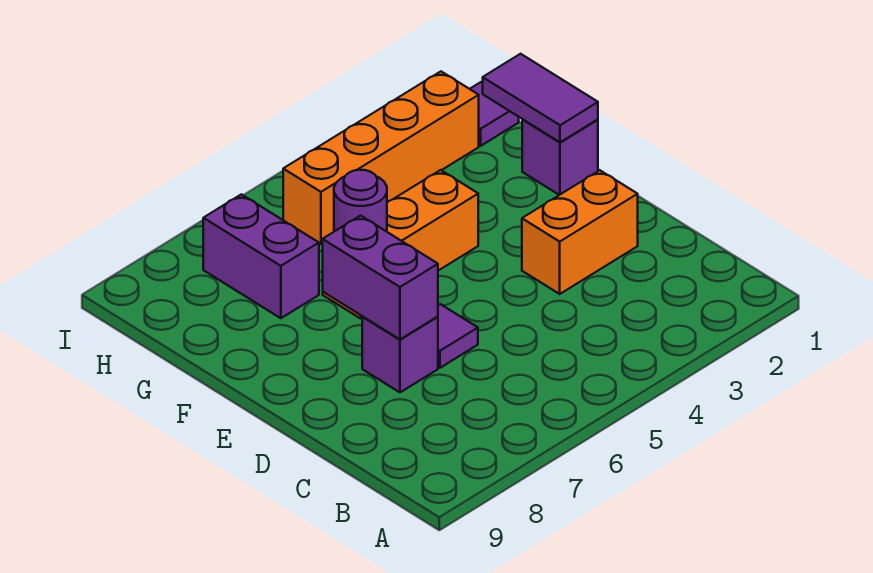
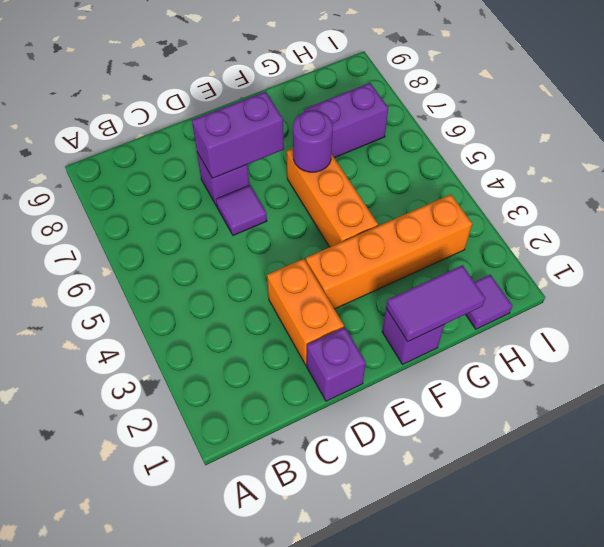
none -> purple 1x1 brick [307,327,366,401]
orange 1x4 brick [283,72,479,244] -> orange 1x4 brick turned to [306,195,472,309]

